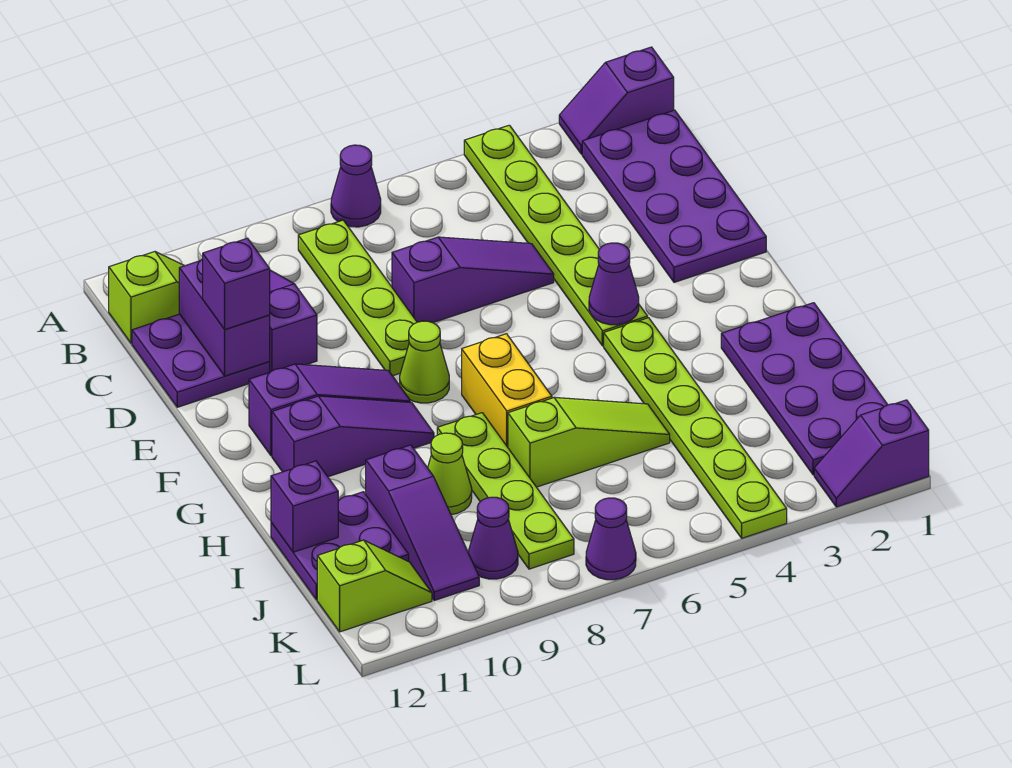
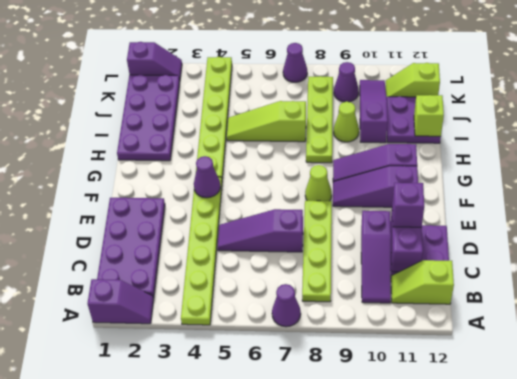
yellow 1x2 brick [462,334,552,447] -> none
purple 1x1 brick [271,461,338,552] -> lime 1x1 brick [414,95,444,137]

